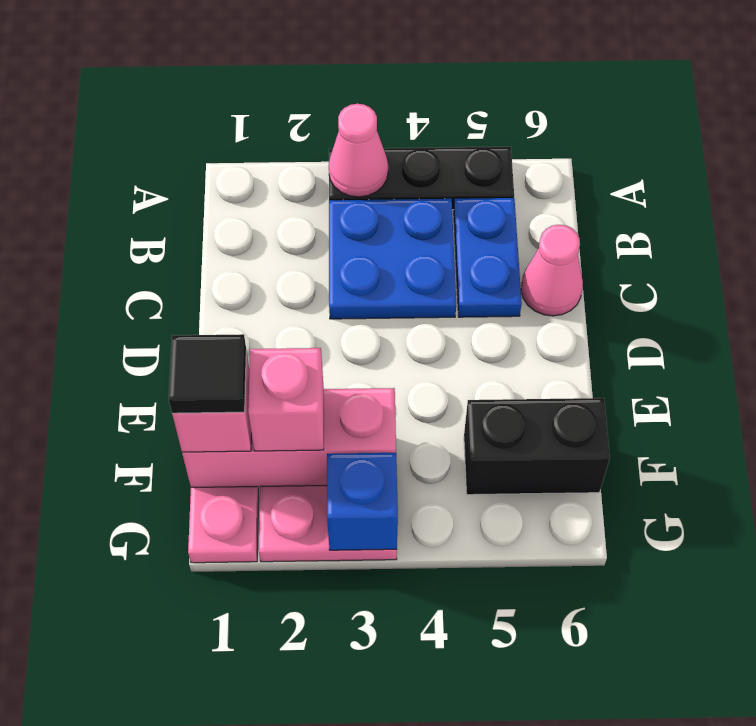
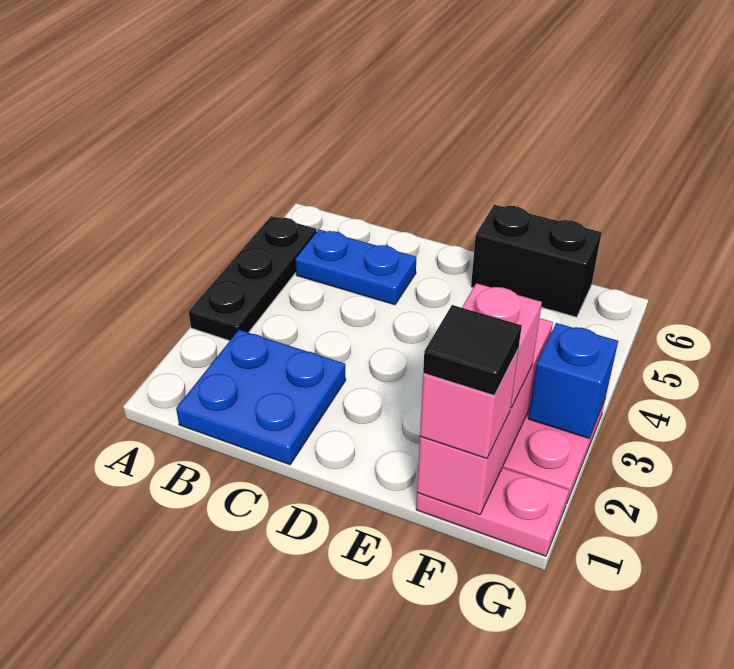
pink 1x1 cone [329,104,388,197] -> none
blue 2x2 plate [329,199,456,319] -> blue 2x2 plate moved to [176,330,346,465]
pink 1x1 cone [521,225,583,316] -> none
black 1x2 brick [464,398,610,495] -> black 1x2 brick turned to [471,205,602,317]

